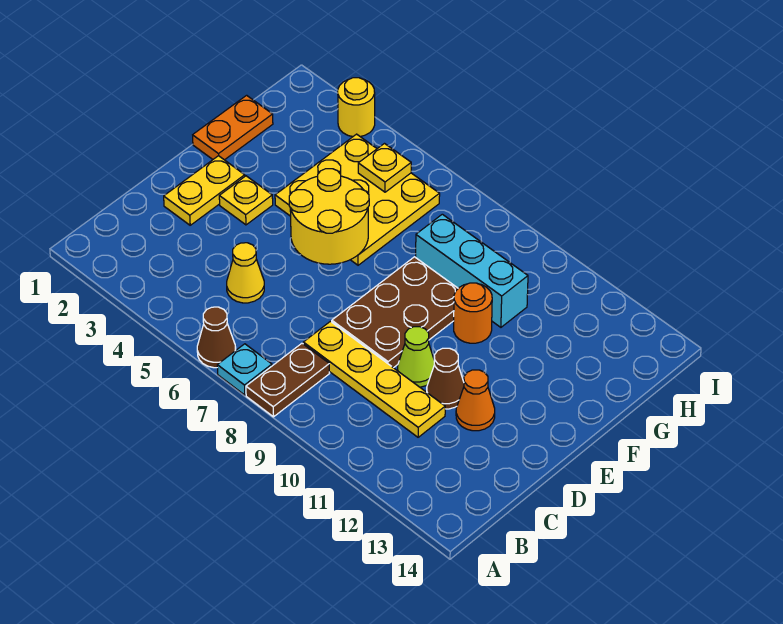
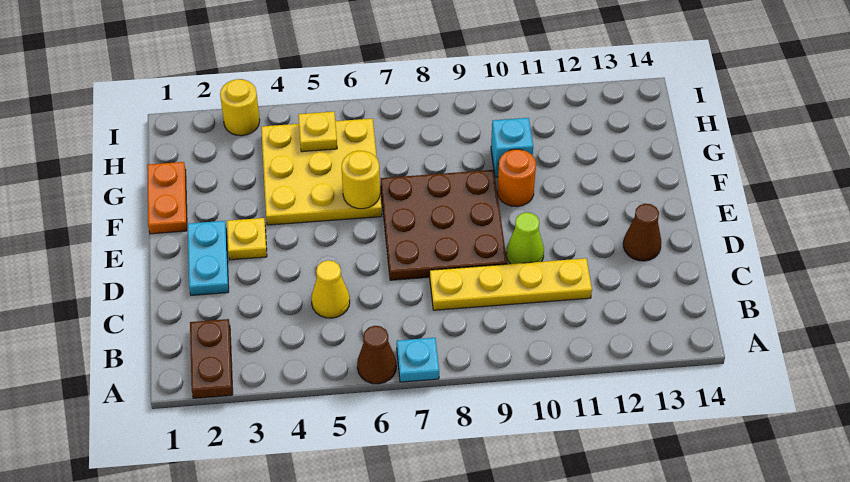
brown 1x2 plate [246,343,330,417] -> brown 1x2 plate moved to [190,319,233,398]
yellow 1x2 plate [164,156,245,225] -> cyan 1x2 plate [188,221,229,295]
brown 2x3 plate [332,257,458,368] -> brown 3x3 plate [381,170,507,280]
brown 1x1 cone [427,348,464,409] -> brown 1x1 cone moved to [623,204,661,261]
orange 1x1 cone [456,370,495,431] -> none
yellow 2x2 round brick [289,169,369,264] -> yellow 1x1 round brick [342,151,380,209]
cyan 1x3 brick [416,214,528,327] -> cyan 1x1 brick [491,118,533,177]

